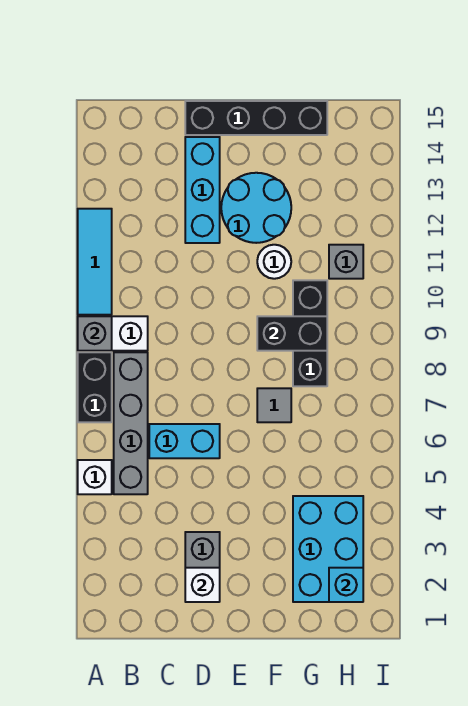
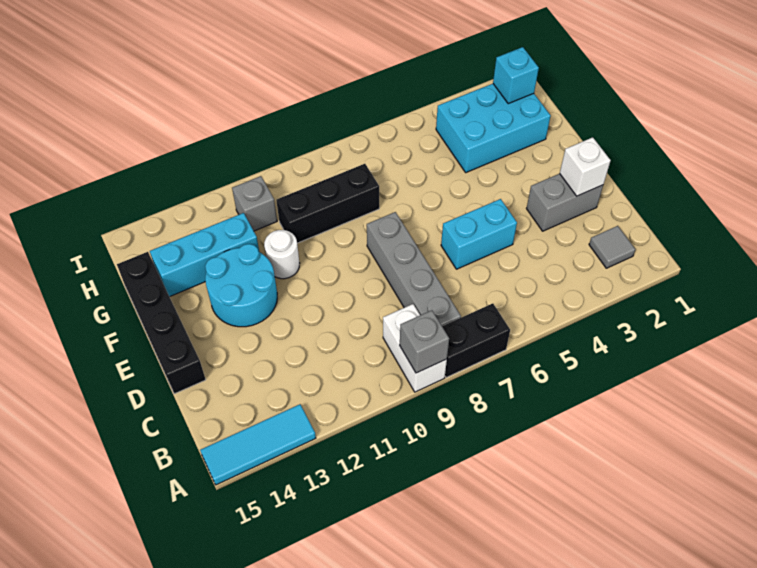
white 1x1 brick [78,460,112,494] -> none
cyan 1x3 tile [78,209,112,315] -> cyan 1x3 tile moved to [200,404,316,485]
grey 1x4 brick [114,352,148,494] -> grey 1x4 brick turned to [367,212,461,326]
cyan 1x2 brick [149,424,220,458] -> cyan 1x2 brick turned to [441,199,517,269]
cyan 1x3 brick [185,137,220,243] -> cyan 1x3 brick moved to [150,213,259,297]
grey 1x1 tile [257,388,291,422] -> grey 1x1 tile moved to [589,226,635,268]
black 1x2 brick [257,316,327,351] -> none

